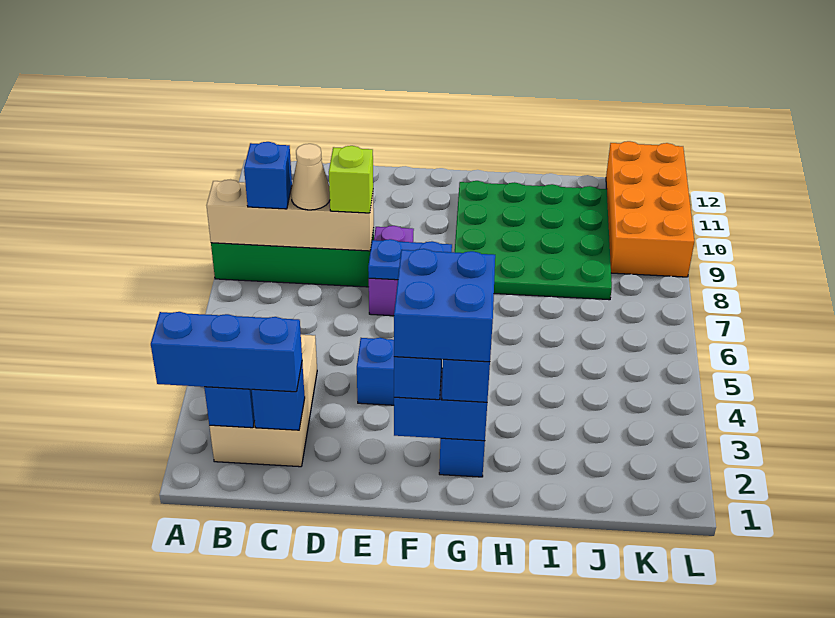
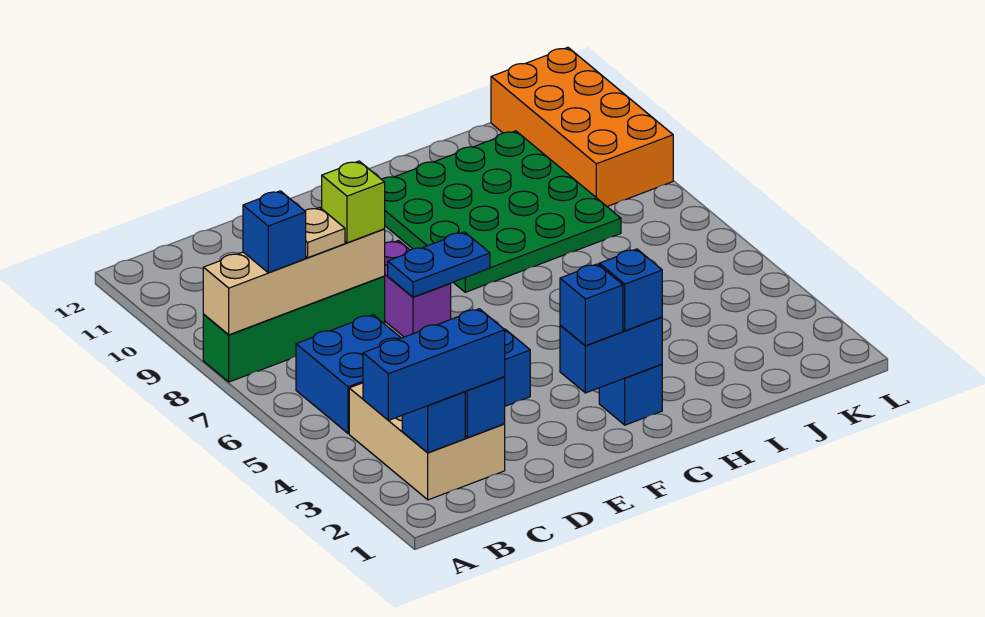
tan 1x1 cone [291,144,330,210] -> tan 1x1 plate [305,207,345,258]
blue 2x2 brick [394,249,495,362] -> blue 2x2 brick moved to [296,315,401,433]

